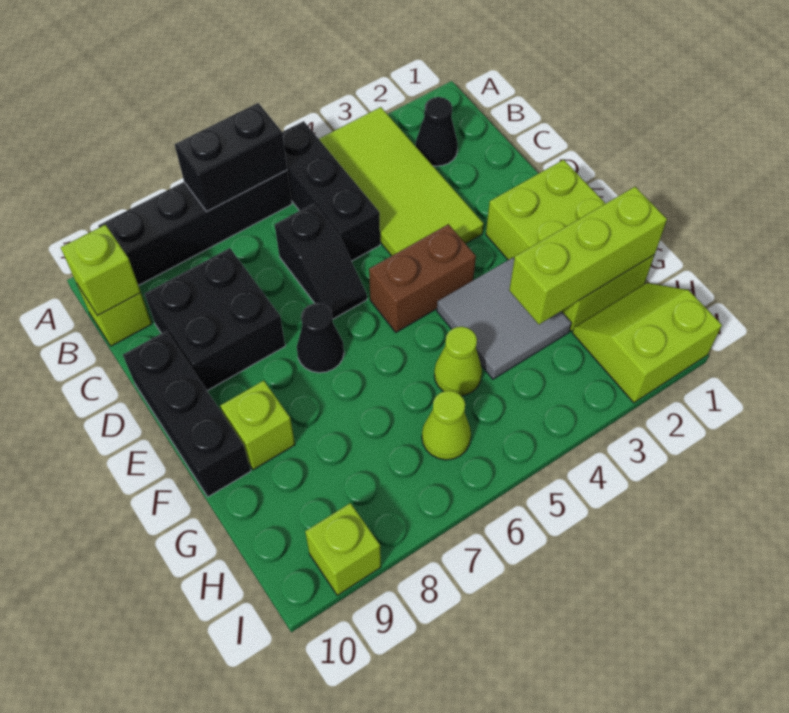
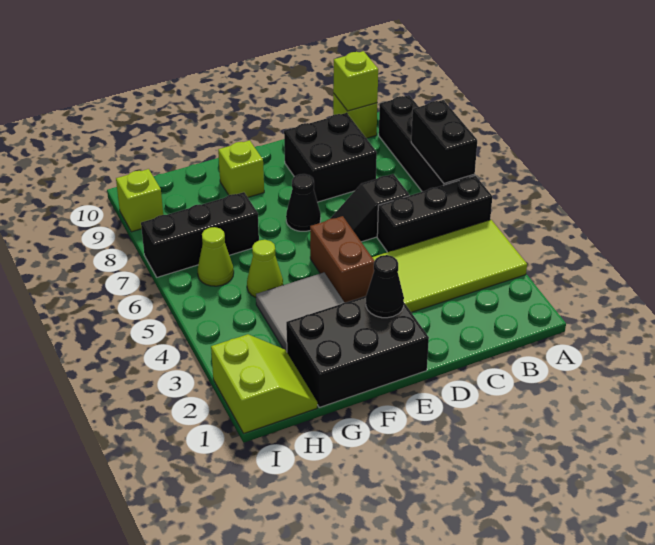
black 1x1 cone [416,97,458,166] -> black 1x1 cone moved to [366,255,404,318]
black 1x3 brick [123,331,251,497] -> black 1x3 brick moved to [141,192,259,277]
lime 2x3 brick [486,160,654,331] -> black 2x3 brick [286,296,429,407]
lime 1x3 brick [509,187,667,324] -> none

